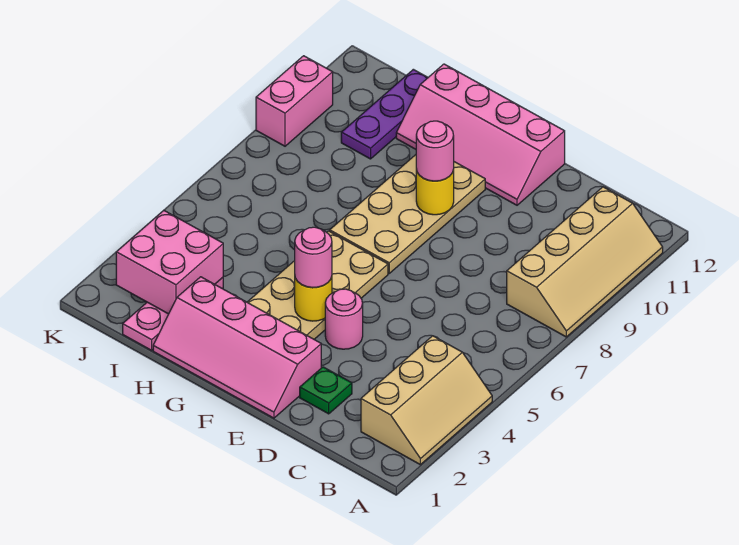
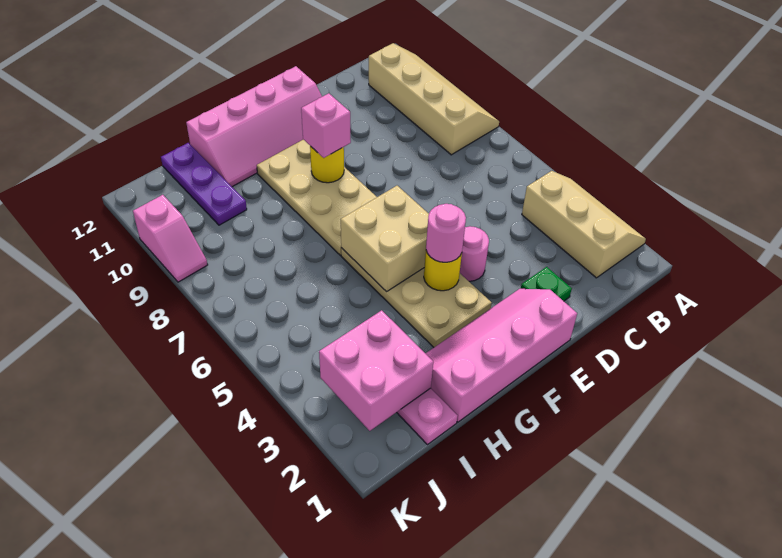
pink 2x4 slope [153,277,321,418] -> pink 2x4 slope turned to [425,289,577,422]
none -> tan 2x2 brick [341,186,429,292]
pink 1x1 round brick [416,121,454,181] -> pink 1x1 brick [301,93,351,158]
pink 1x2 brick [256,56,333,146] -> pink 1x2 slope [133,195,208,282]

